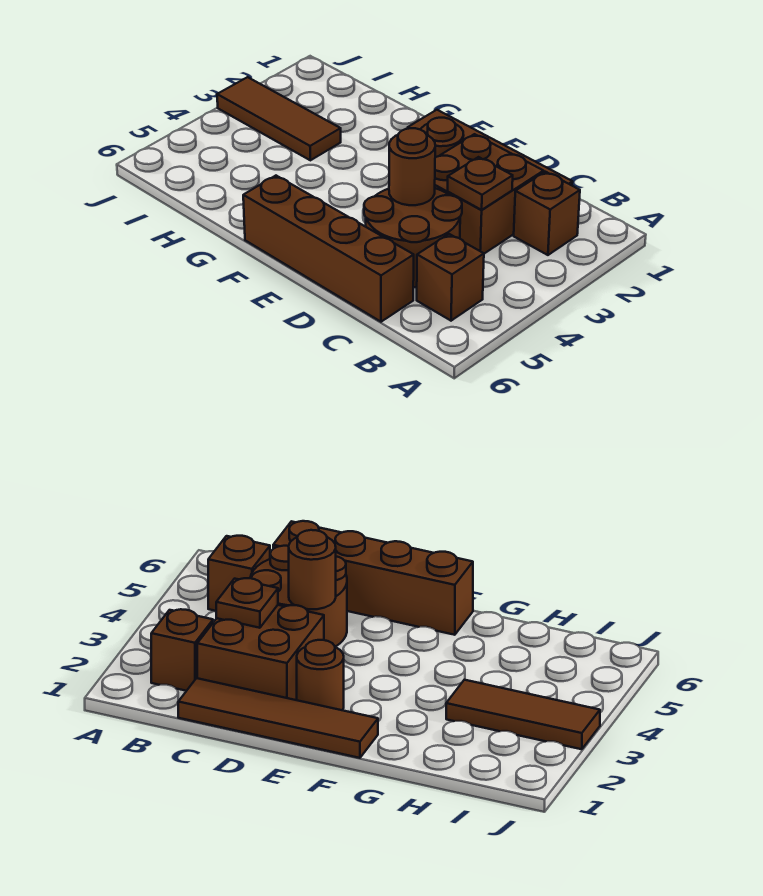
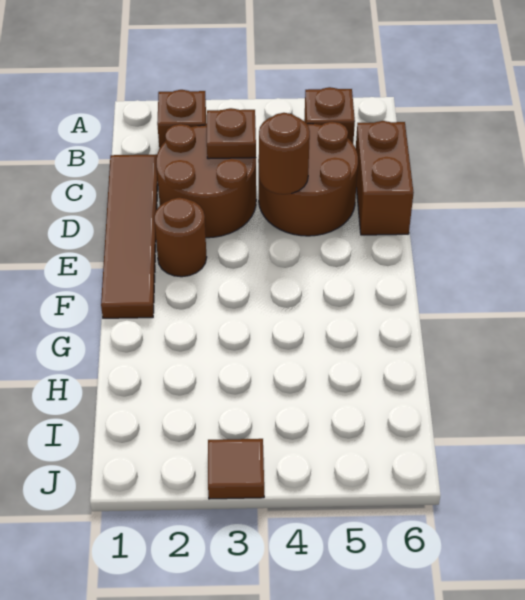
brown 2x2 brick [435,134,543,254] -> brown 2x2 round brick [156,124,256,238]
brown 1x4 brick [243,176,414,322] -> brown 1x2 brick [356,121,414,235]
brown 1x3 tile [217,77,341,160] -> brown 1x1 tile [208,439,264,499]

